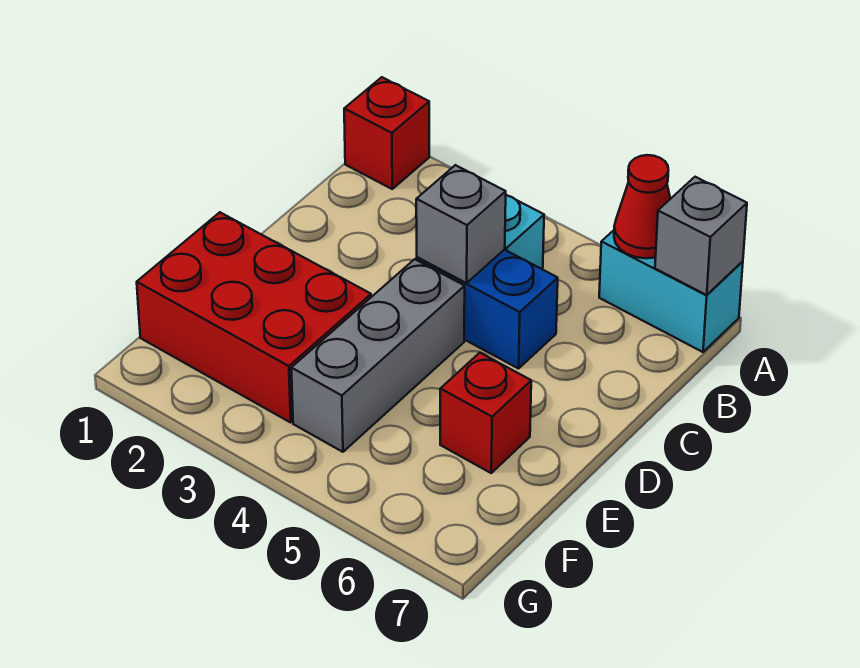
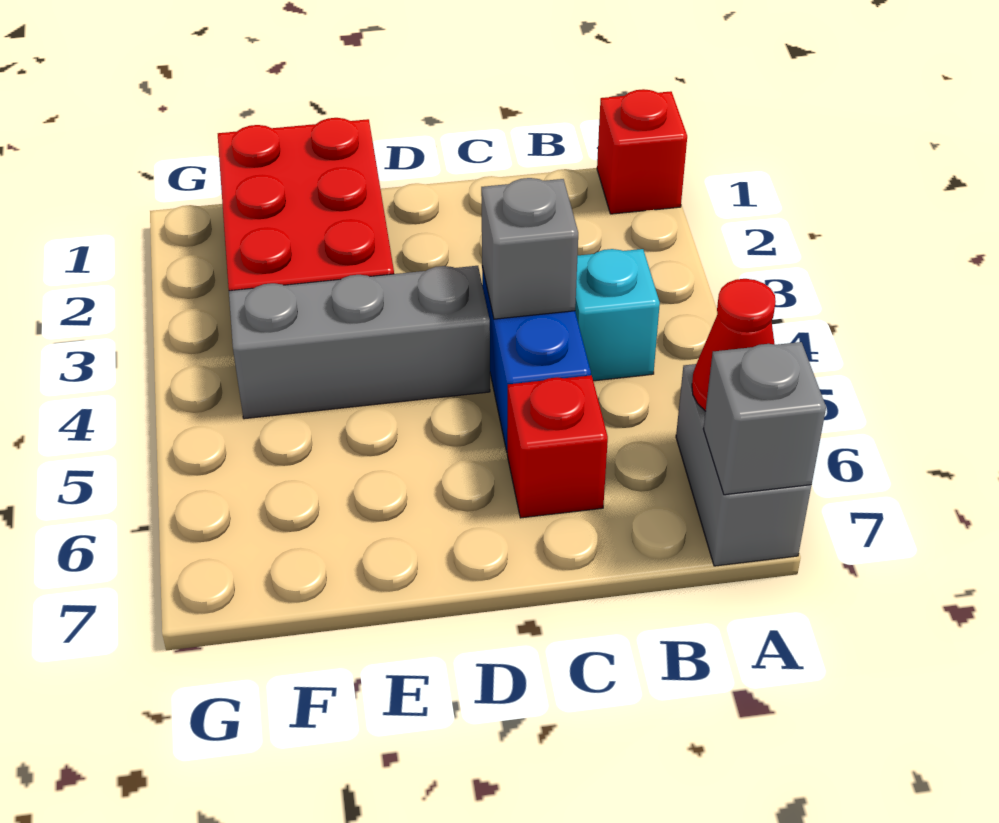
cyan 1x2 brick [599,230,743,352] -> grey 1x2 brick [676,364,811,566]
red 1x1 brick [440,353,531,473] -> red 1x1 brick moved to [507,375,608,518]

